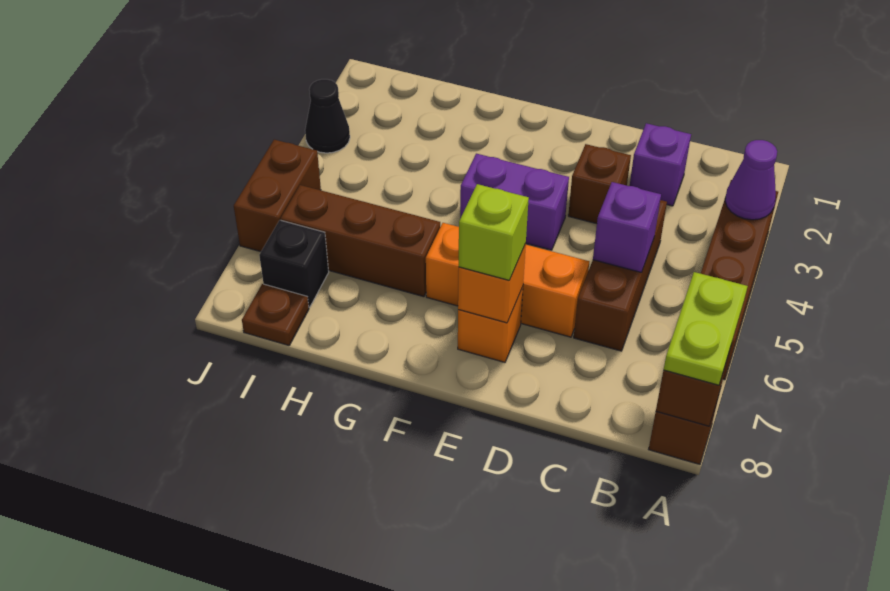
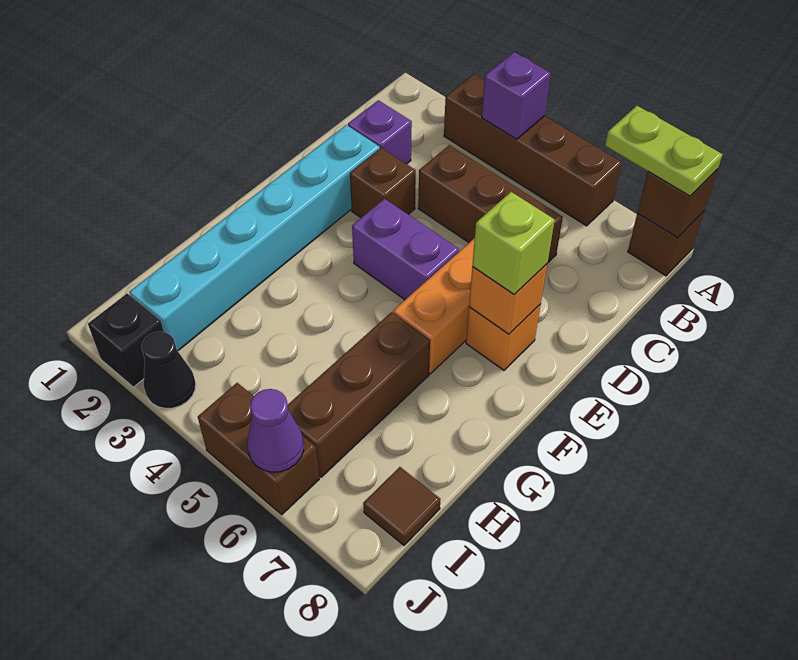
purple 1x1 cone [725,140,777,220] -> purple 1x1 cone moved to [247,389,304,472]
purple 1x1 brick [593,182,661,273] -> purple 1x1 brick moved to [482,52,551,139]
none -> cyan 1x6 brick [129,125,380,351]
purple 1x2 brick [460,154,569,250] -> purple 1x2 brick turned to [352,199,459,300]
black 1x1 brick [259,220,329,307] -> black 1x1 brick moved to [88,293,164,387]
brown 1x1 plate [242,284,309,345] -> brown 1x1 tile [363,467,440,545]

